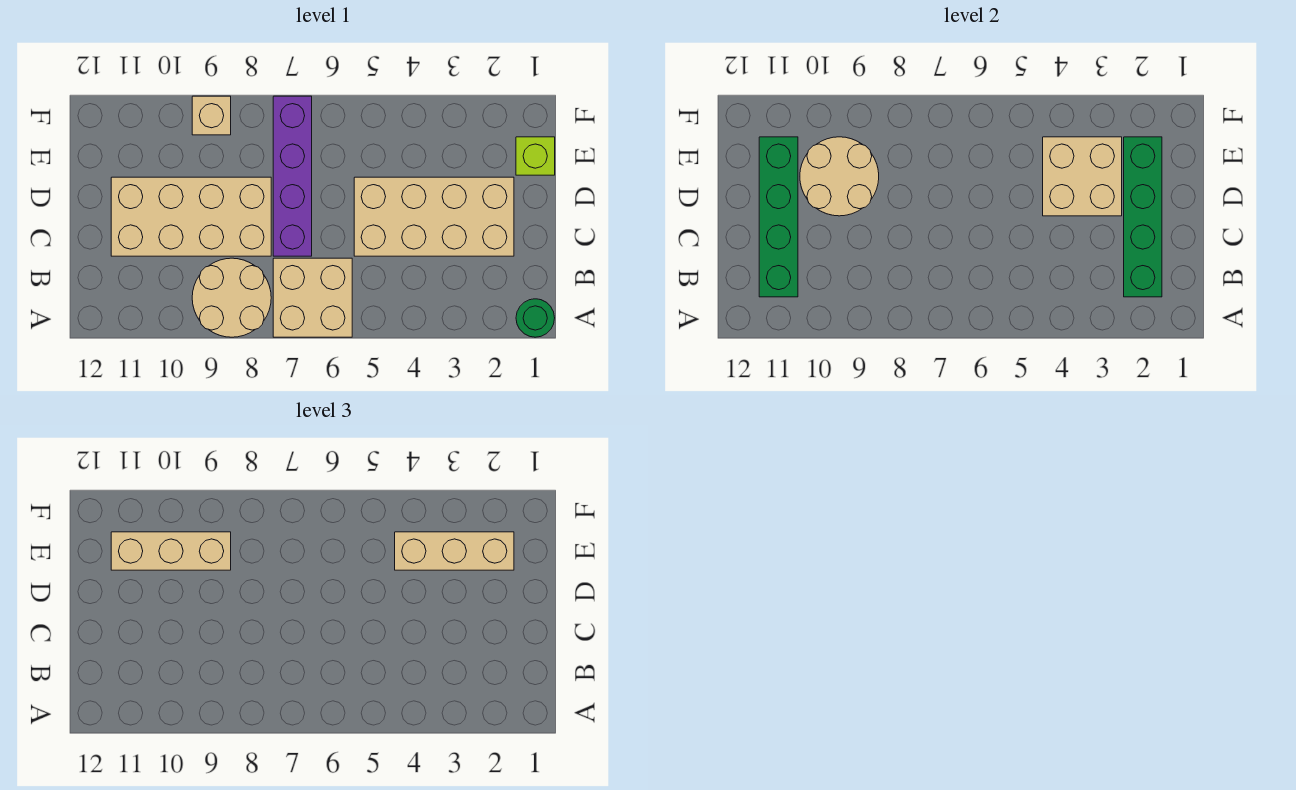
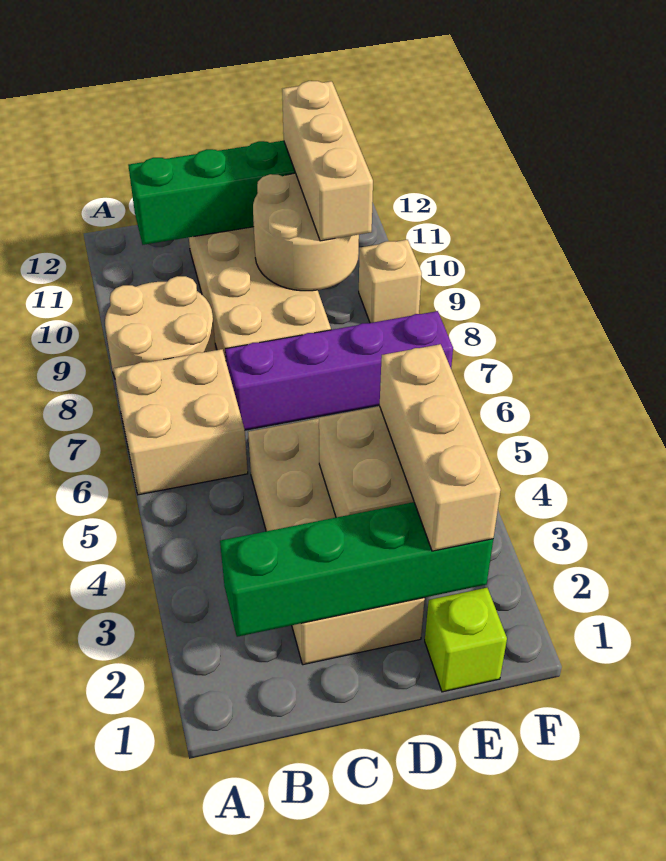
green 1x1 round brick [516,299,555,337] -> none

